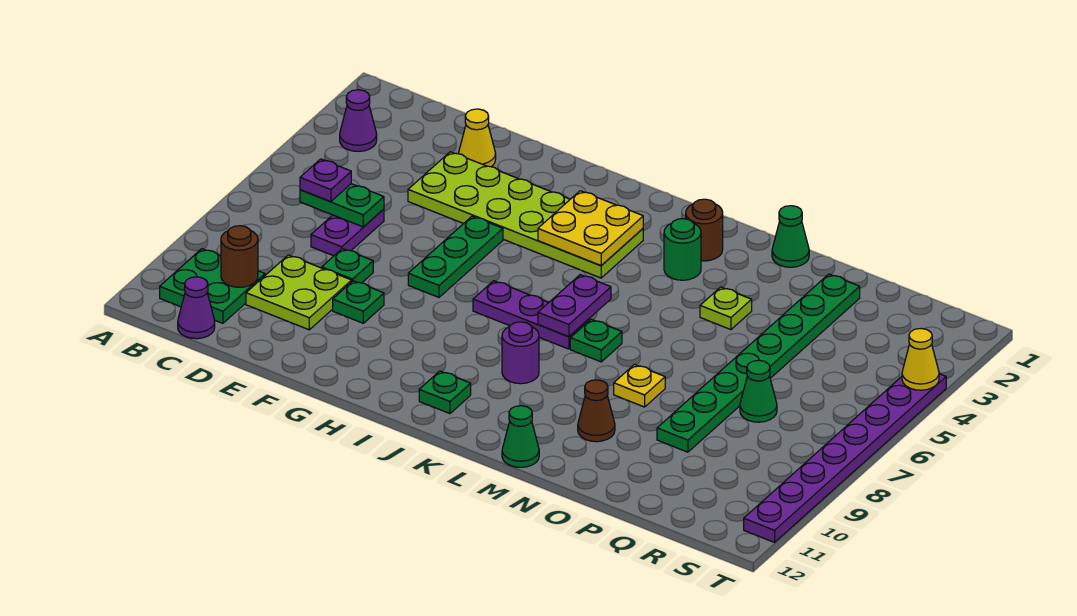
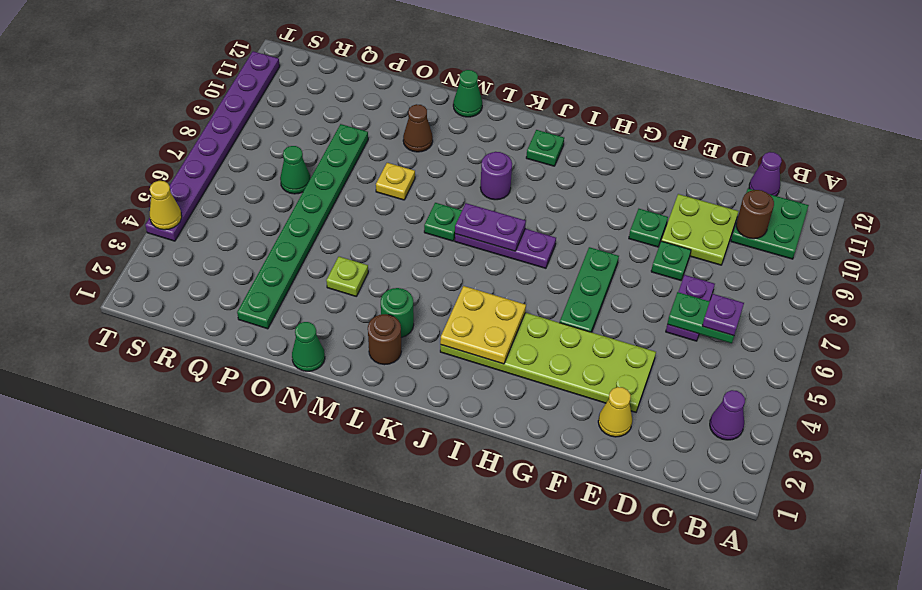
purple 1x2 plate [538,275,611,337] -> purple 1x2 plate turned to [455,203,526,251]

